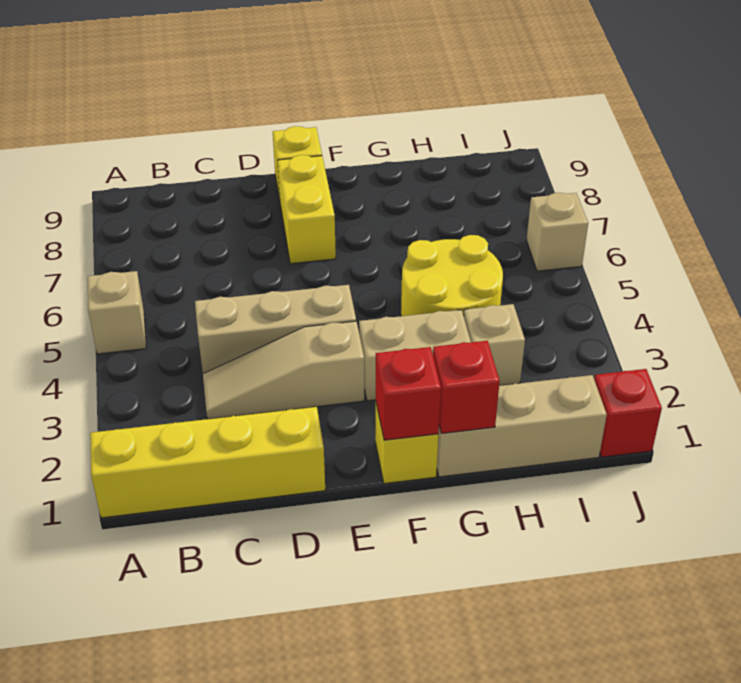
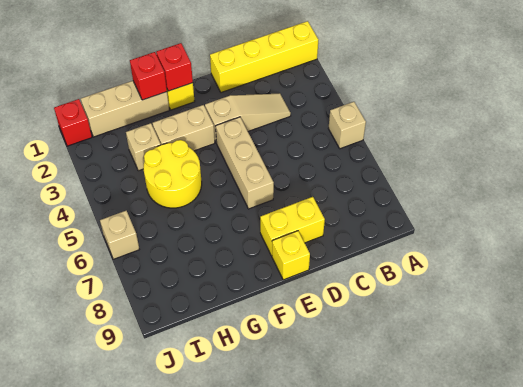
tan 1x3 brick [195,285,356,374] -> tan 1x3 brick turned to [216,117,274,209]
yellow 1x2 brick [277,155,336,264] -> yellow 1x2 brick turned to [260,197,325,256]

